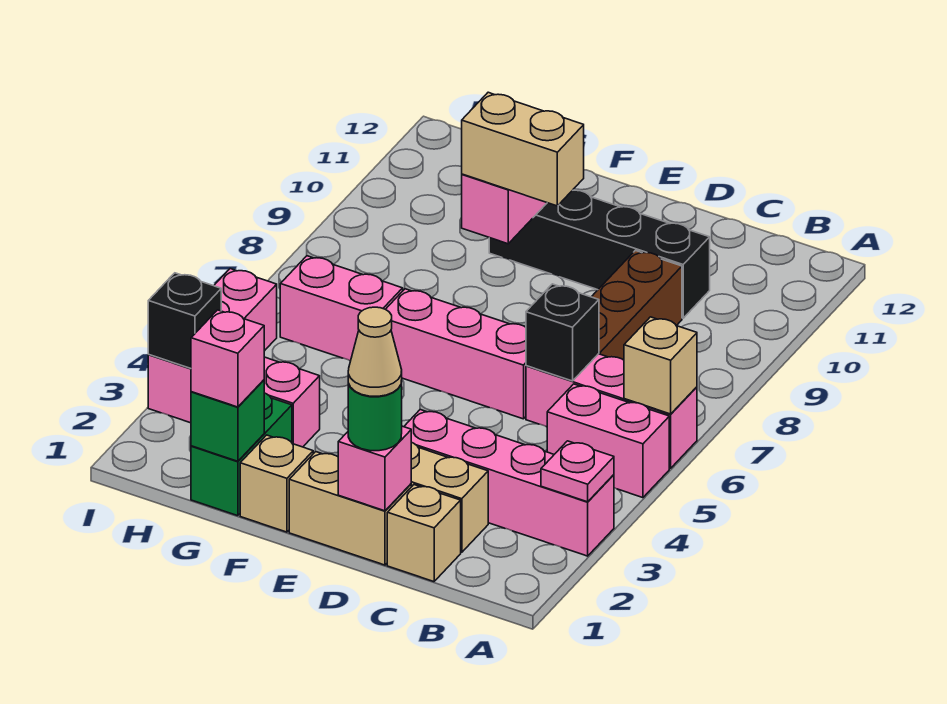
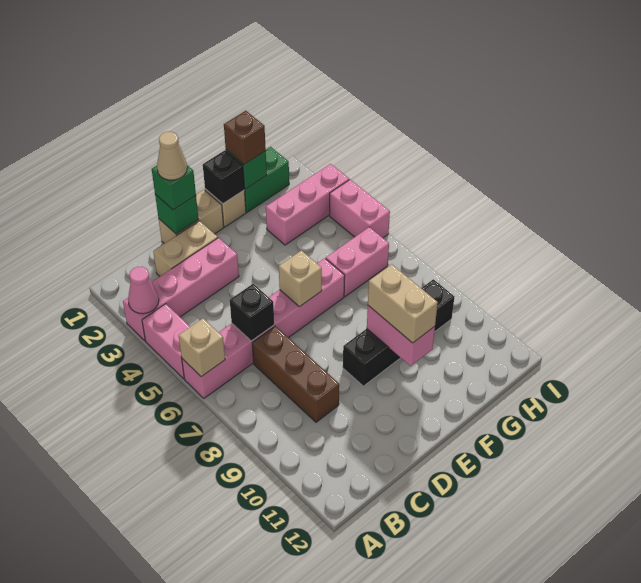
pink 1x1 plate [541,441,614,502] -> pink 1x1 cone [128,267,159,314]
pink 1x2 brick [547,384,669,498] -> pink 1x2 brick turned to [142,304,190,379]
tan 1x1 brick [387,485,461,582] -> tan 1x1 brick moved to [279,250,322,307]
black 1x4 brick [489,190,710,318] -> black 1x4 brick moved to [343,279,454,386]
pink 1x1 brick [338,426,411,511] -> green 1x1 brick [155,194,199,234]
green 1x1 round brick [348,381,402,451] -> green 1x1 brick [152,165,196,210]
tan 1x2 brick [462,92,584,206] -> tan 1x2 brick turned to [368,264,438,343]
green 1x2 brick [191,393,292,516] -> green 1x2 brick turned to [244,147,289,212]
pink 1x1 brick [191,310,264,407] -> brown 1x1 brick [224,111,266,164]
black 1x1 brick [148,273,221,368] -> black 1x1 brick moved to [203,151,244,204]

